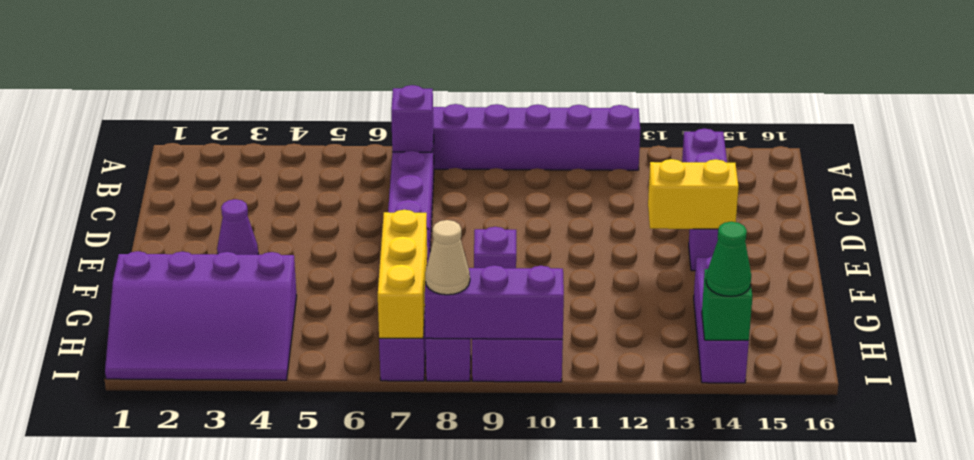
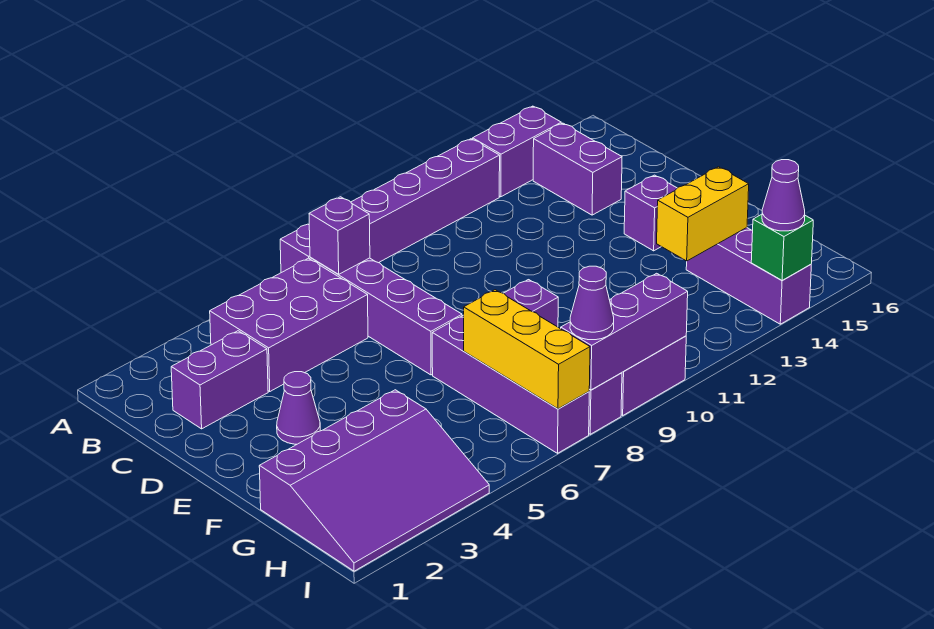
none -> purple 1x2 brick [473,106,561,197]
none -> purple 2x3 brick [210,258,368,391]
none -> purple 1x2 brick [171,331,268,429]
yellow 1x2 brick [648,159,739,229] -> yellow 1x2 brick moved to [657,167,749,261]
tan 1x1 cone [425,220,470,295] -> purple 1x1 cone [570,266,614,340]
green 1x1 cone [706,222,751,296] -> purple 1x1 cone [762,160,805,231]

